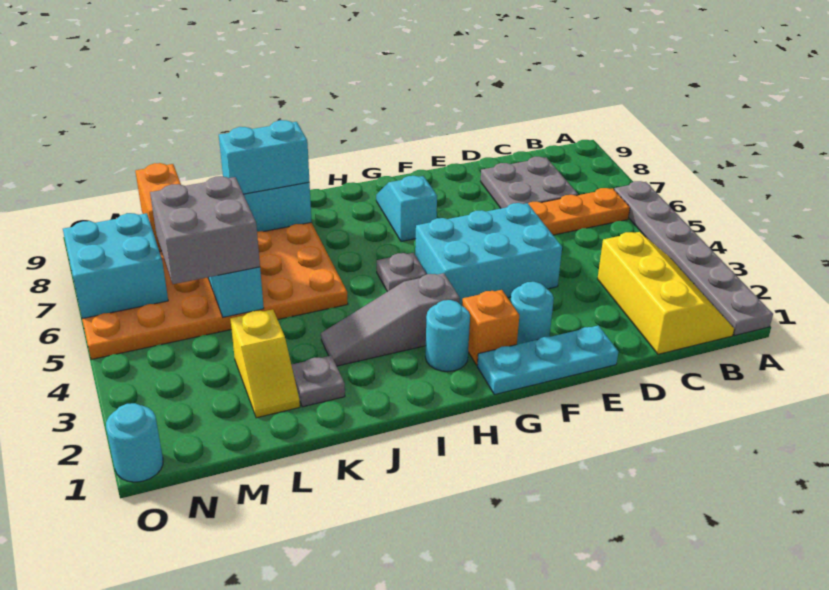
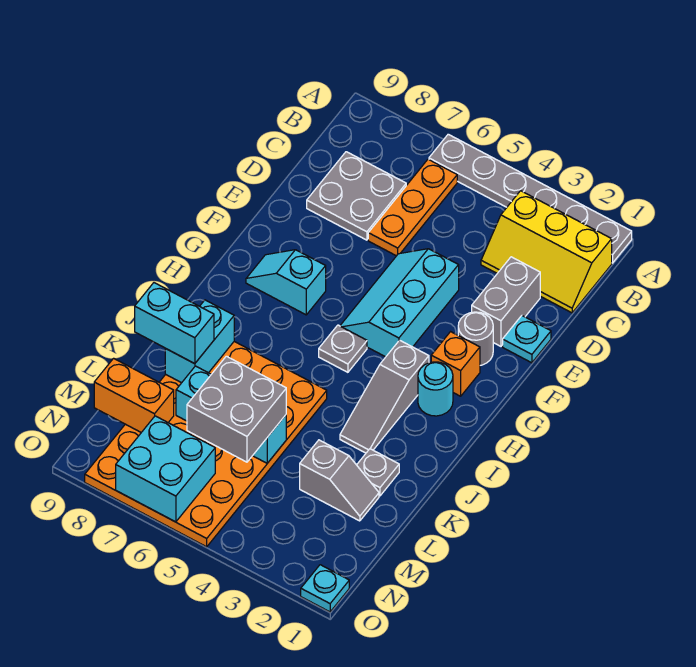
yellow 2x3 slope [598,232,734,354] -> yellow 2x3 slope turned to [481,191,612,313]
none -> grey 1x2 brick [472,257,540,346]
cyan 1x3 plate [477,325,618,395] -> cyan 1x1 plate [503,316,551,363]
cyan 2x3 brick [415,203,562,306] -> cyan 2x3 slope [340,249,459,357]
cyan 1x1 round brick [511,282,554,344] -> grey 1x1 round brick [458,312,493,365]
cyan 1x2 brick [219,120,309,194] -> cyan 1x2 brick turned to [135,283,214,364]
yellow 1x2 slope [230,309,300,418] -> grey 1x2 slope [300,440,379,521]
cyan 1x1 round brick [106,403,163,482] -> cyan 1x1 plate [301,565,349,612]

